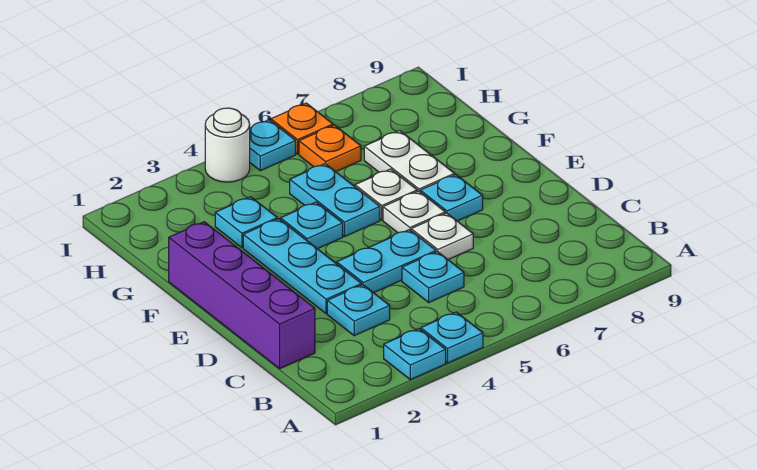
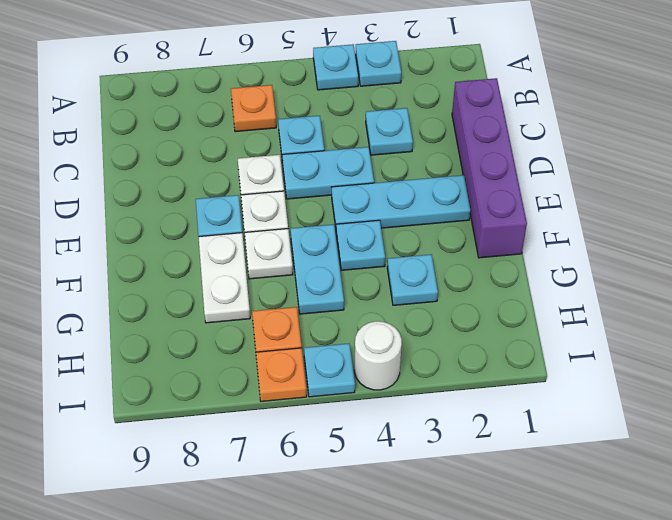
none -> orange 1x1 plate [231,85,276,132]
cyan 1x3 plate [243,219,362,314] -> cyan 1x3 plate turned to [332,175,470,228]

